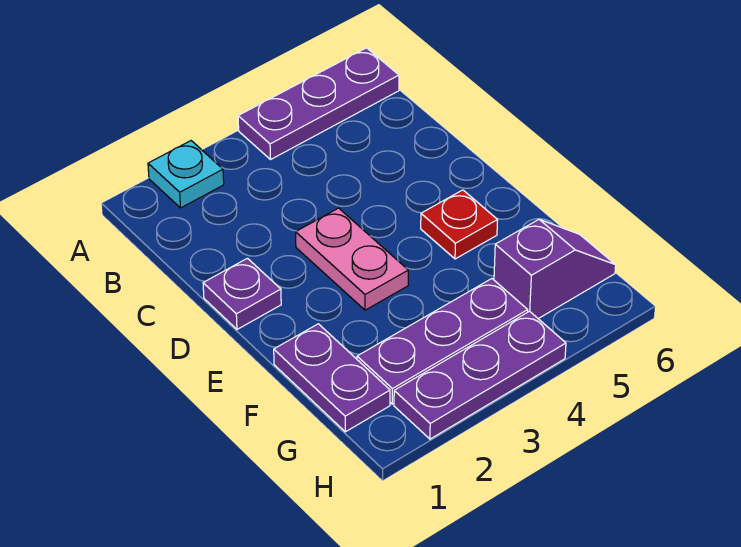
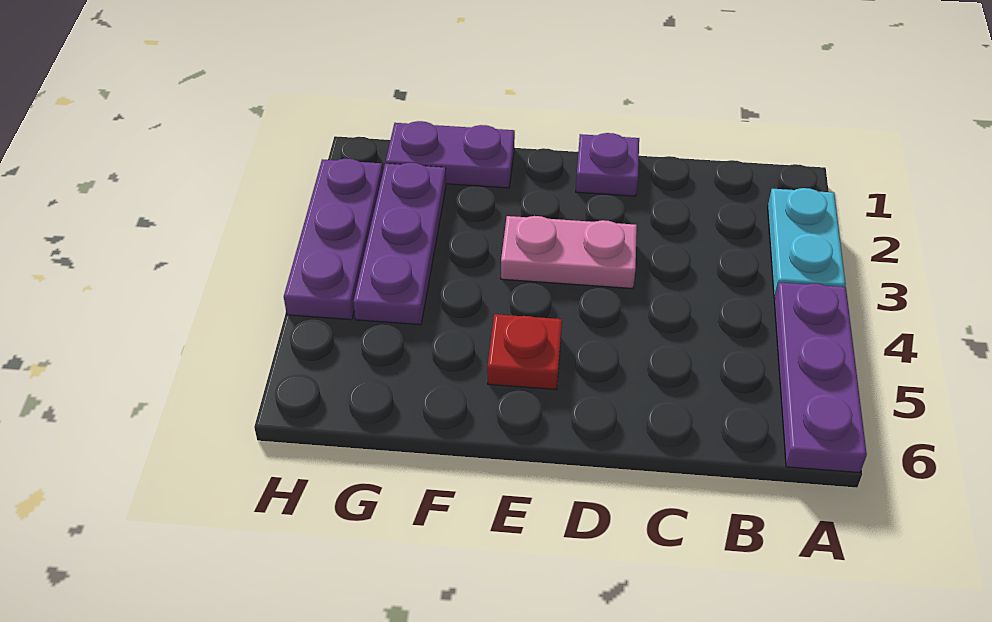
cyan 1x1 plate [148,141,224,208] -> cyan 1x2 plate [768,188,846,298]
purple 1x2 slope [494,220,616,319] -> none

